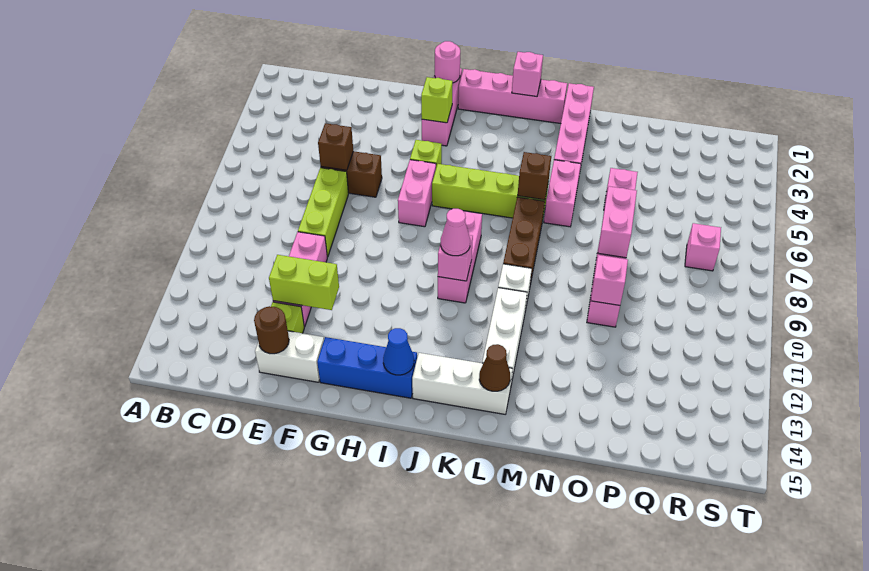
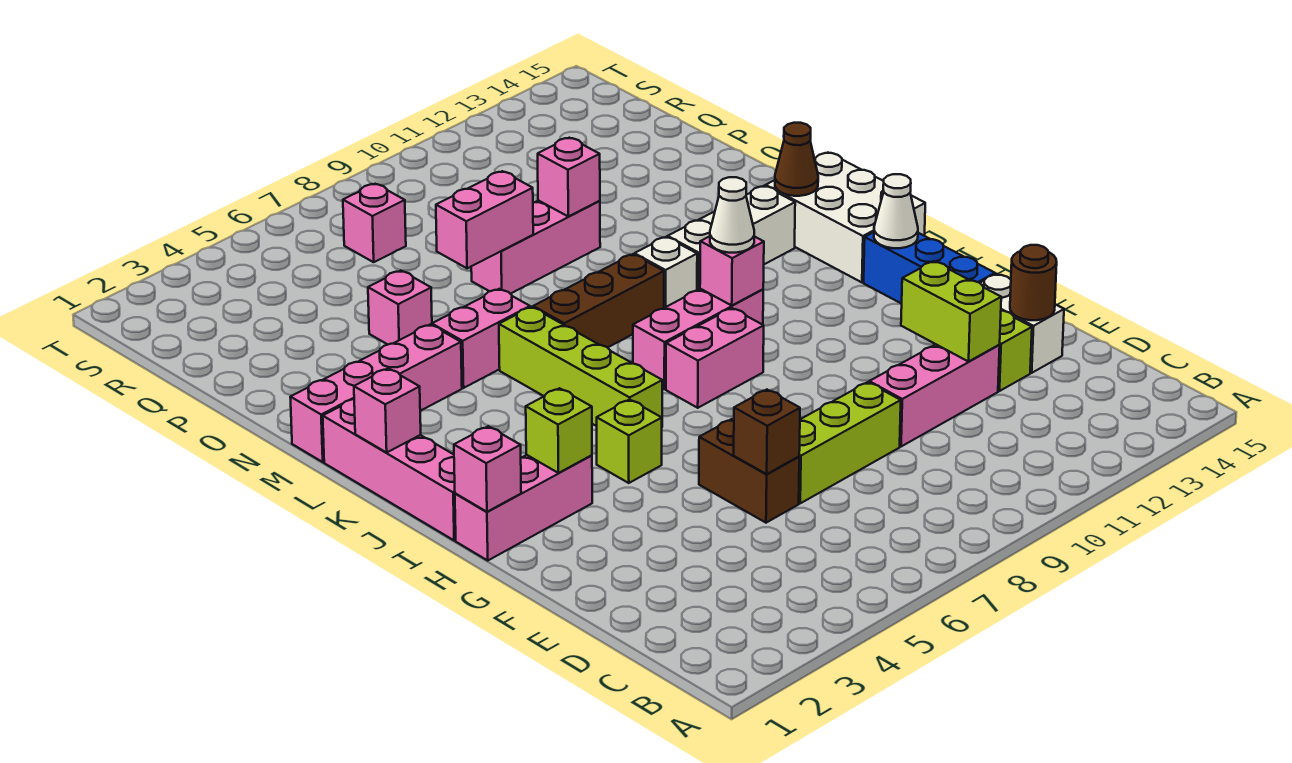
pink 1x1 round brick [435,41,460,83] -> pink 1x1 brick [454,426,521,512]
pink 1x2 brick [398,160,436,227] -> pink 1x2 brick moved to [666,308,764,408]
blue 1x1 cone [383,328,414,375] -> white 1x1 cone [874,174,918,248]
pink 1x1 cone [441,209,470,256] -> white 1x1 cone [710,177,754,253]
white 1x3 brick [412,353,513,414] -> white 2x3 brick [766,153,925,282]
brown 1x1 brick [518,152,551,200] -> none

